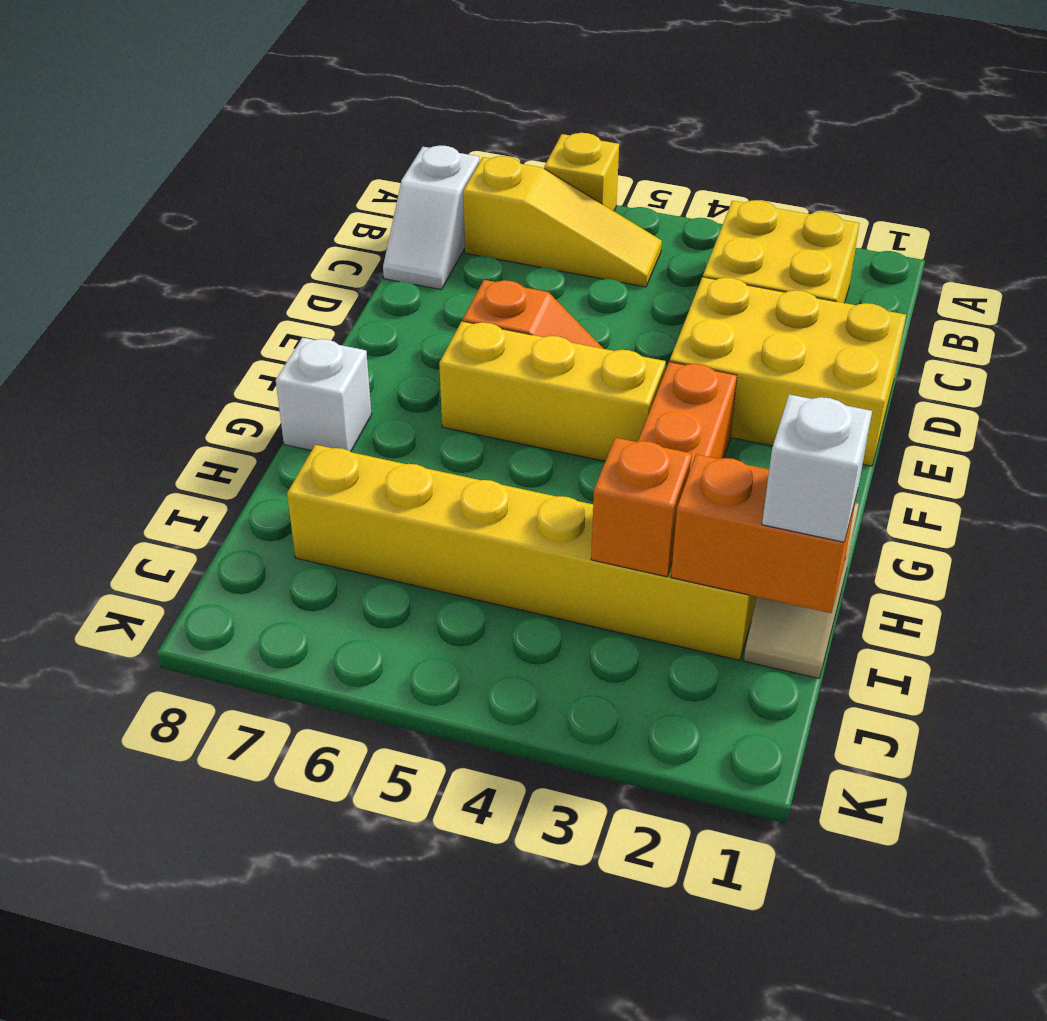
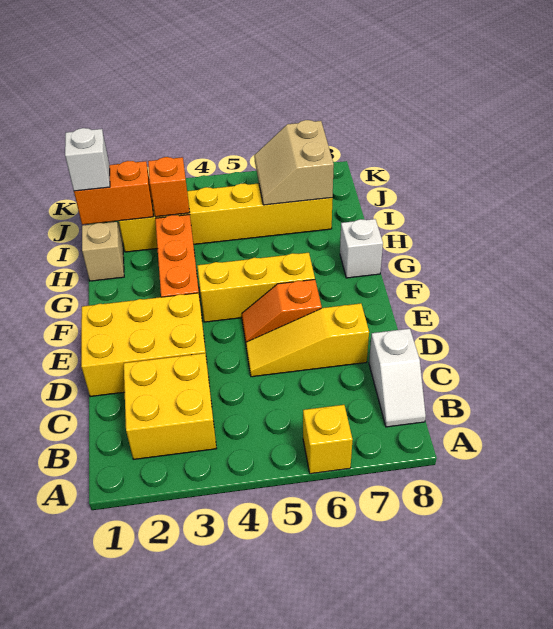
yellow 1x3 slope [463,156,662,287] -> yellow 1x3 slope moved to [246,303,369,377]
white 1x2 slope [383,146,480,290] -> white 1x2 slope turned to [369,329,426,427]
none -> tan 2x2 slope [254,120,334,205]

